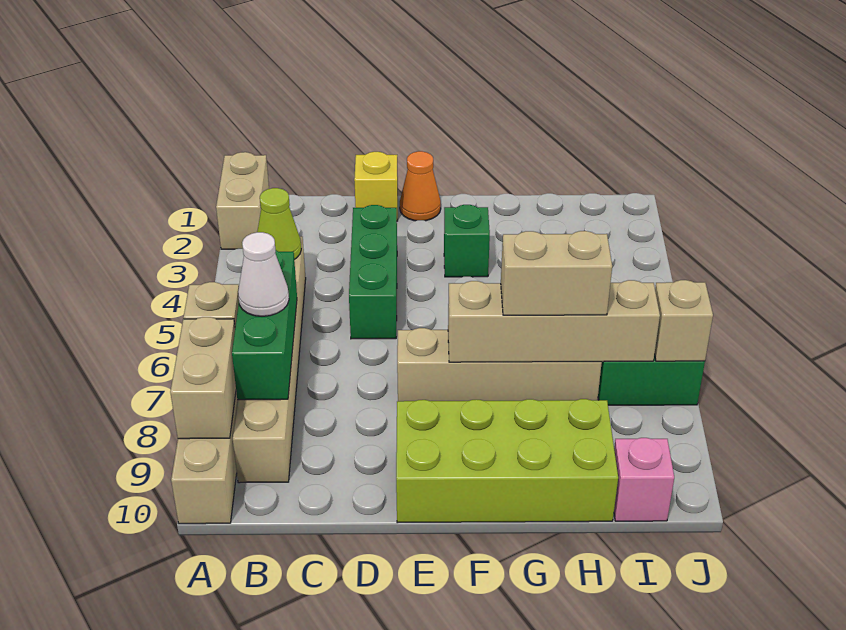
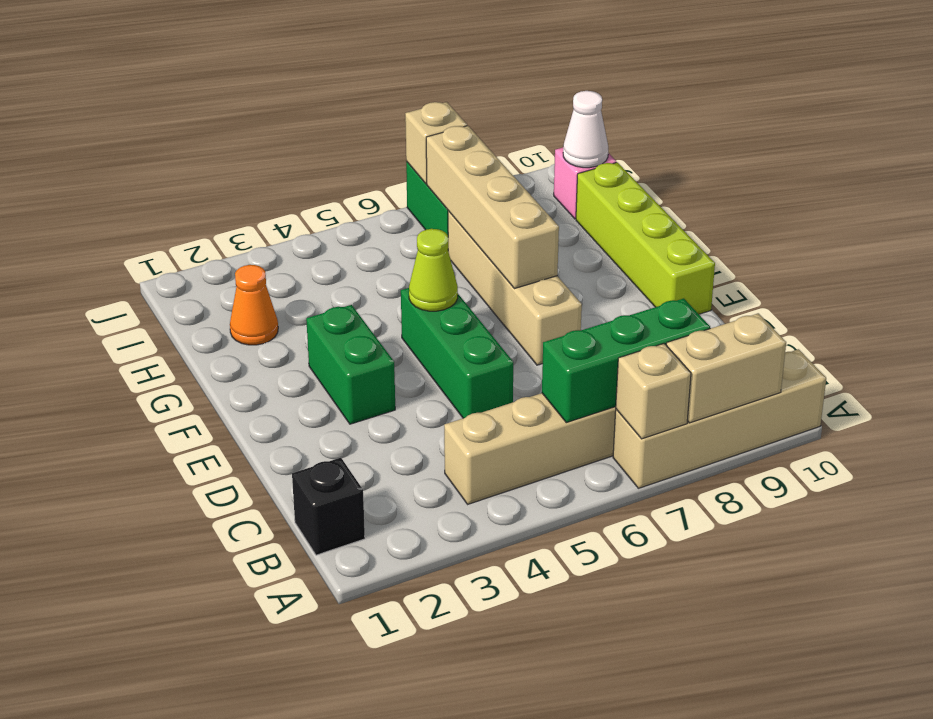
tan 1x2 brick [216,152,269,249] -> none
none -> black 1x1 brick [292,458,365,555]
lime 1x1 cone [257,188,301,259] -> lime 1x1 cone moved to [409,229,458,311]
white 1x1 cone [238,232,289,317] -> white 1x1 cone moved to [563,91,608,168]
yellow 1x1 brick [354,152,398,221] -> none
green 1x3 brick [349,205,397,339] -> green 1x3 brick turned to [401,288,513,418]
orange 1x1 cone [400,151,441,221] -> orange 1x1 cone moved to [230,265,278,345]
lime 2x4 brick [396,399,618,523] -> lime 1x4 brick [576,162,715,314]
green 1x1 brick [444,205,490,277] -> green 1x2 brick [306,305,395,424]
tan 1x2 brick [501,231,612,315] -> none

